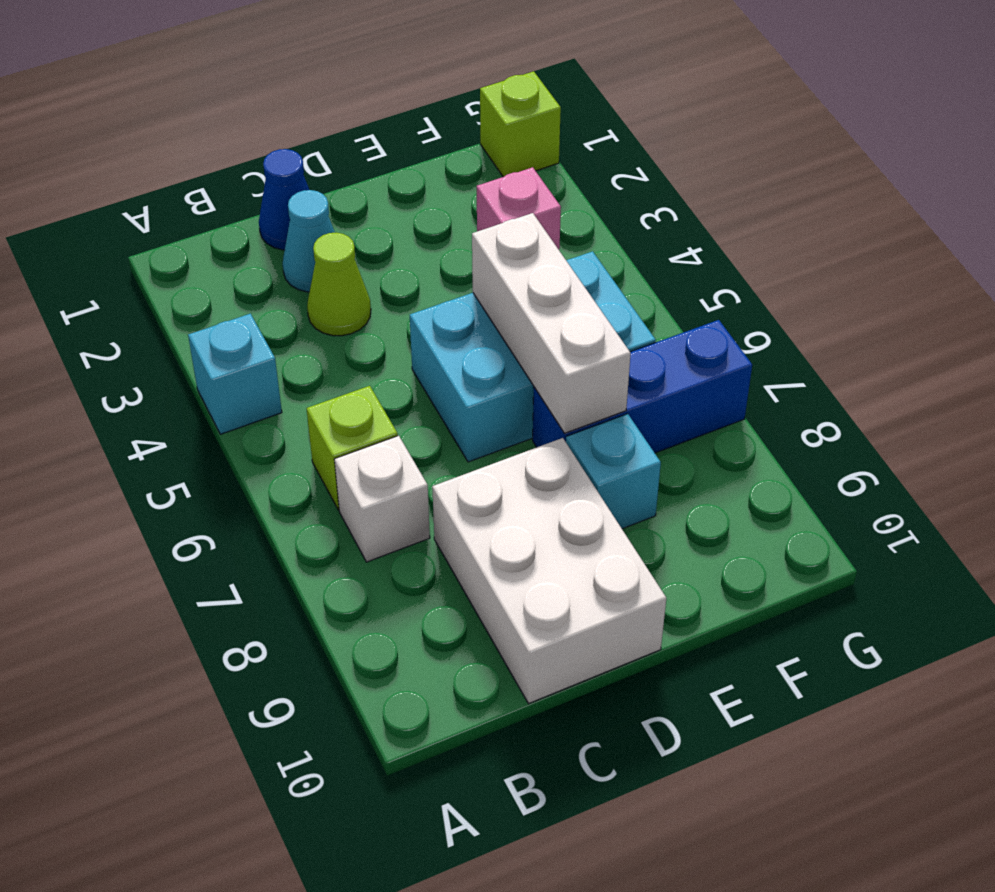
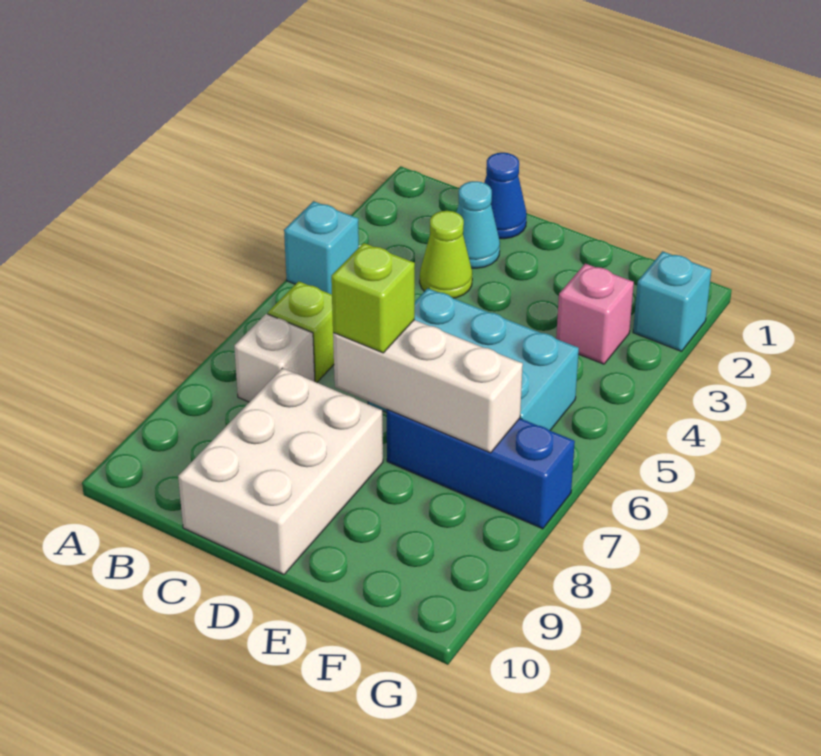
white 1x3 brick [472,213,631,433] -> white 1x3 brick turned to [333,320,523,453]
cyan 1x1 brick [566,414,661,529] -> cyan 1x1 brick moved to [633,251,711,351]
lime 1x1 brick [480,71,561,177] -> lime 1x1 brick moved to [331,243,415,353]

